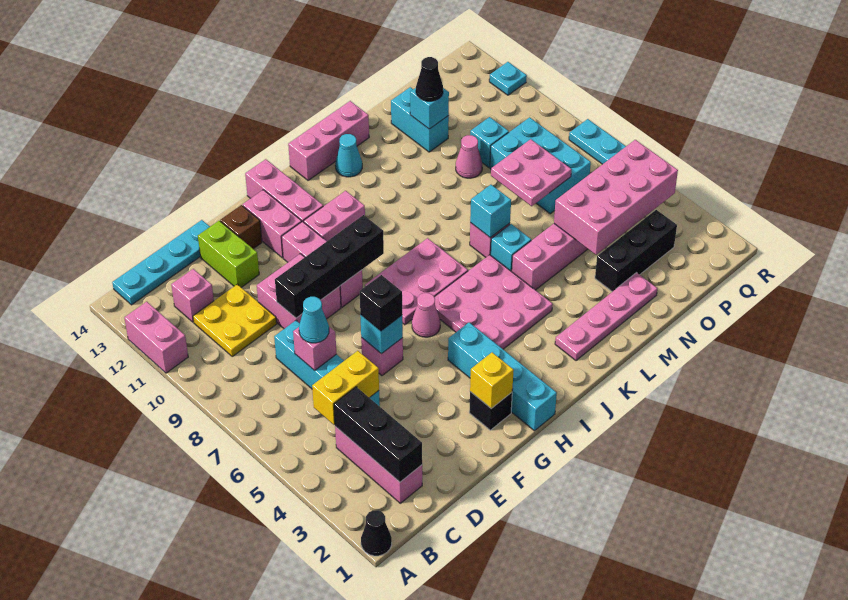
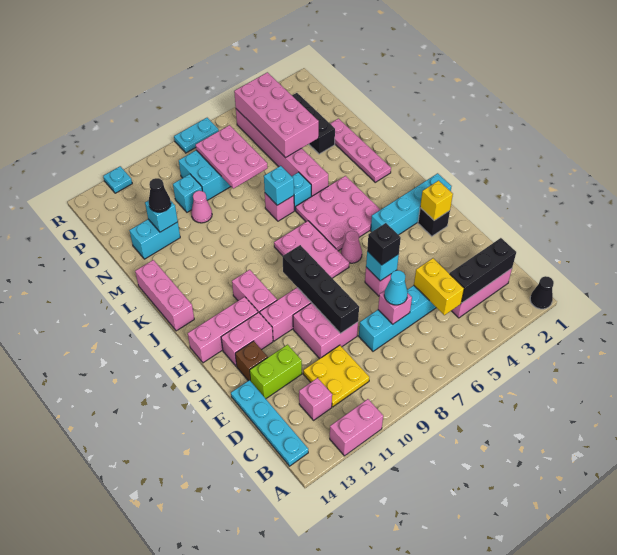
cyan 1x1 cone [335,134,362,177] -> none
pink 2x2 plate [491,139,572,206] -> pink 2x3 plate [196,125,268,189]

